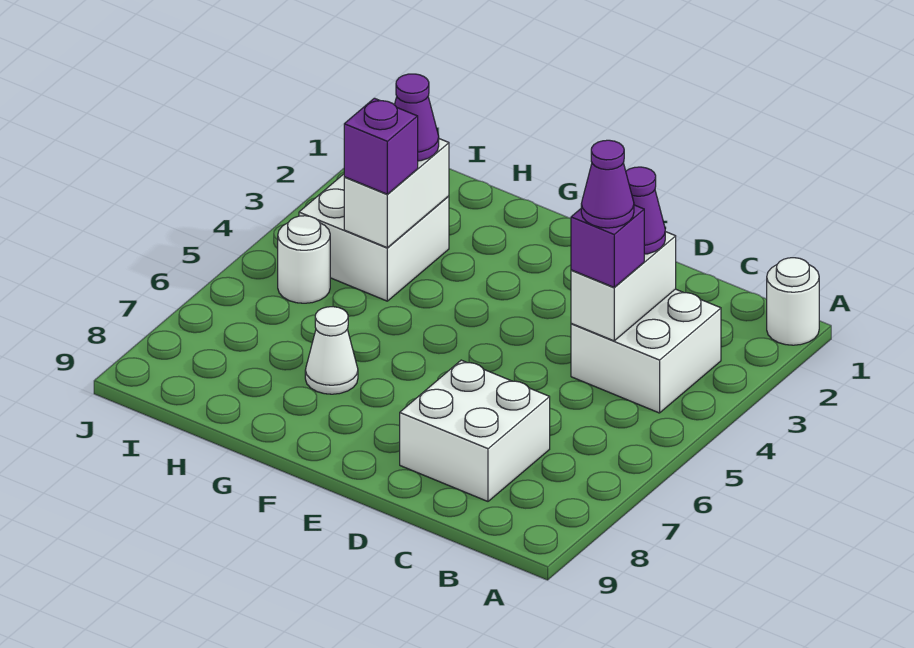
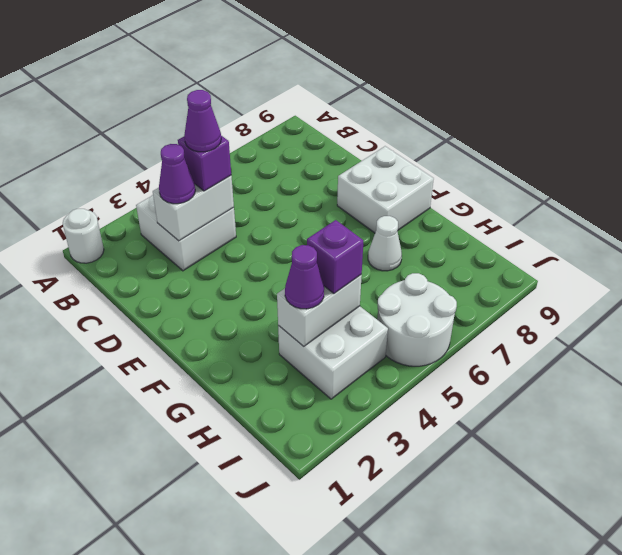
white 2x2 brick [400,360,550,501] -> white 2x2 brick moved to [337,146,434,233]
white 1x1 round brick [278,216,330,303] -> white 2x2 round brick [377,273,457,366]

